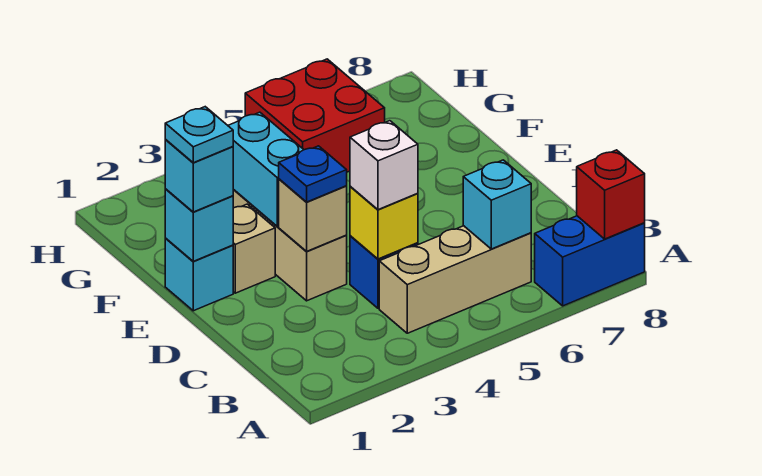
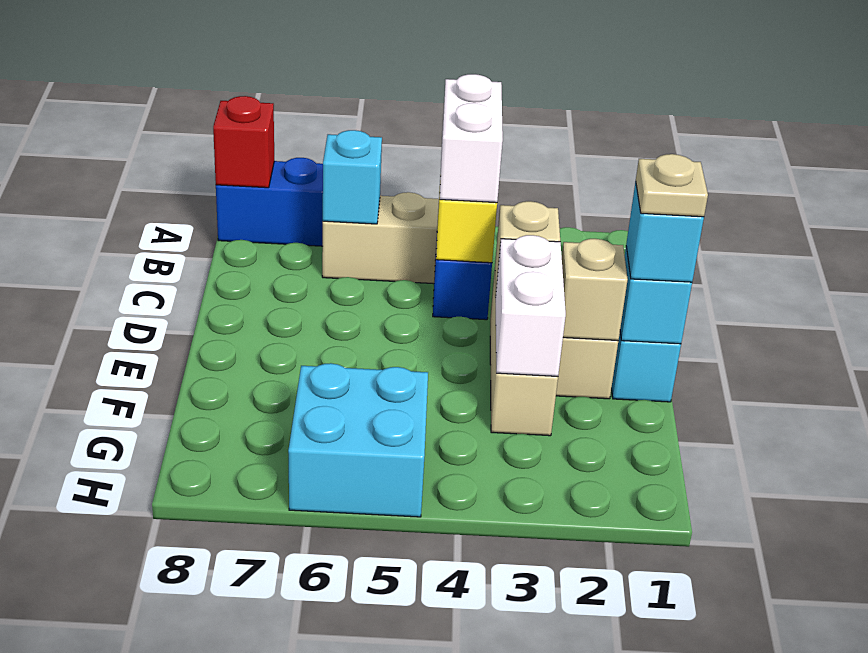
white 1x1 brick [350,121,418,210] -> white 1x2 brick [440,74,503,203]
blue 1x1 plate [279,146,347,202] -> none
cyan 1x1 plate [165,107,233,163] -> tan 1x1 plate [636,154,708,217]
none -> tan 1x1 brick [562,239,628,341]
cyan 1x2 brick [228,112,304,226] -> white 1x2 brick [495,235,566,376]
red 2x2 brick [245,59,385,172] -> cyan 2x2 brick [288,363,428,517]

